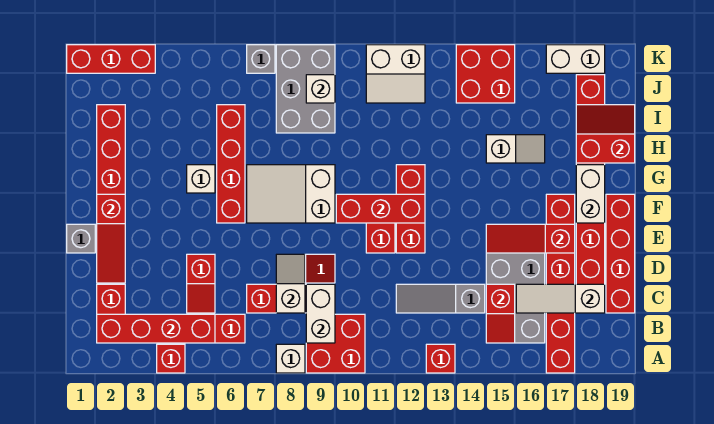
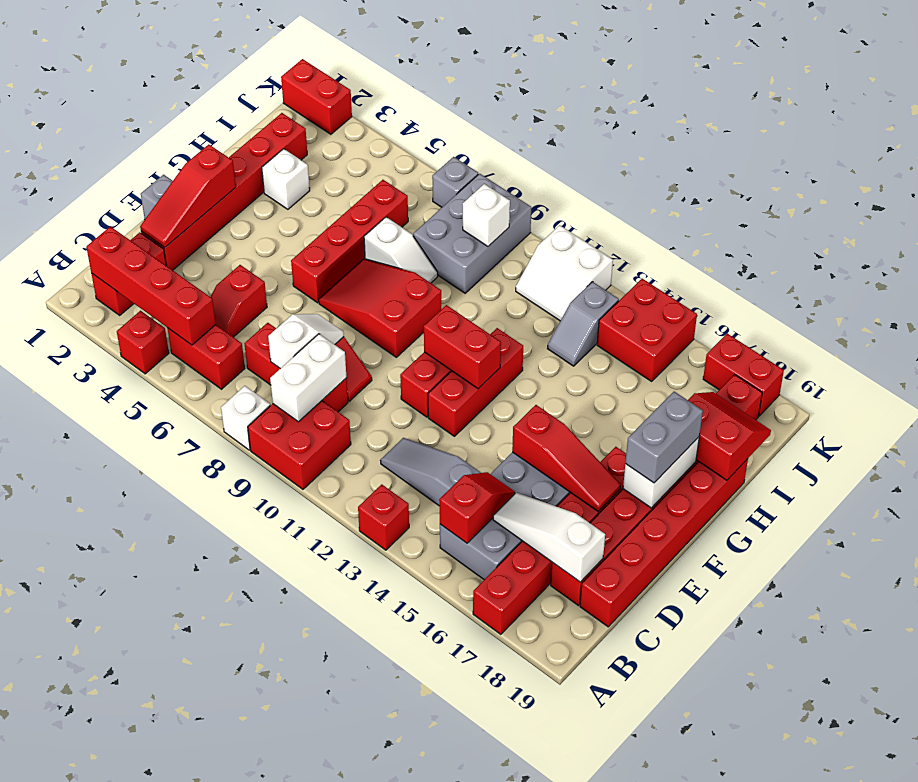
red 1x2 slope [486,284,515,343] -> red 1x2 slope turned to [439,472,515,543]
red 1x4 brick [606,194,635,313] -> red 1x6 brick [580,459,748,627]
red 1x3 slope [486,224,575,253] -> red 1x3 slope turned to [512,405,621,511]
white 2x3 slope [247,165,335,223] -> red 2x3 slope [319,259,441,357]
red 1x3 brick [336,194,425,223] -> red 1x2 brick [424,305,501,389]
none -> grey 1x2 brick [625,392,703,483]
white 1x1 brick [187,165,215,193] -> white 1x1 brick moved to [262,149,310,209]
white 1x2 slope [486,135,545,163] -> white 1x2 slope moved to [364,217,438,283]
none -> grey 1x2 slope [547,282,619,366]
red 1x3 brick [67,45,155,73] -> red 1x2 brick [281,59,352,134]
white 1x2 brick [546,45,605,73] -> red 1x2 brick [703,334,784,416]

